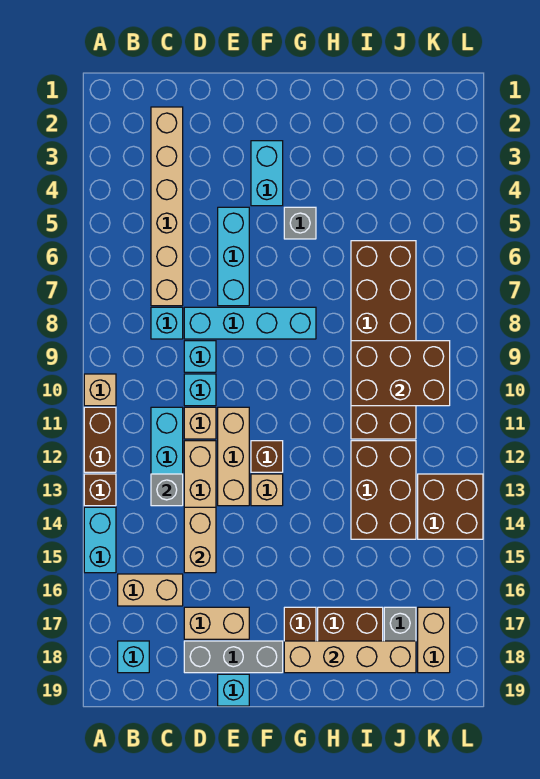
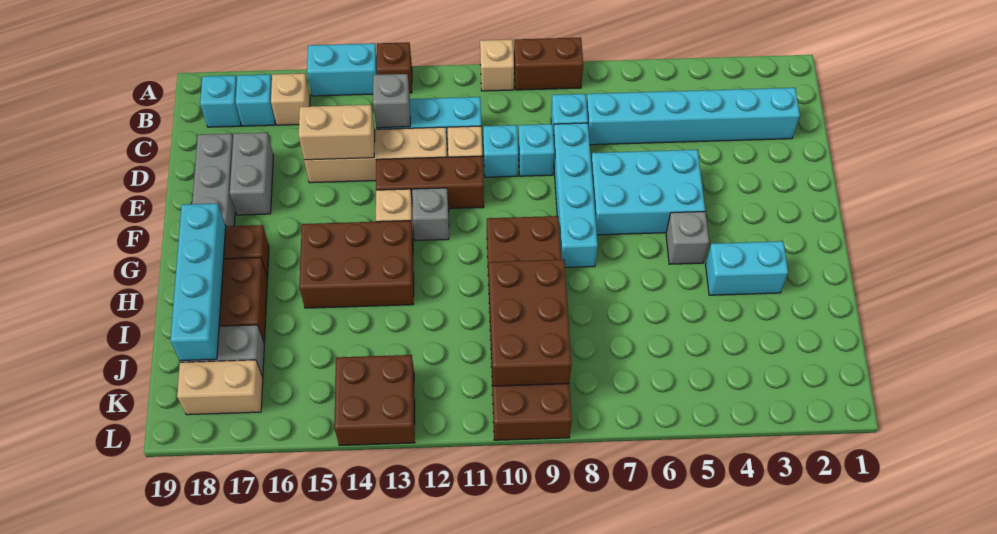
brown 1x2 brick [84,407,116,472] -> brown 1x2 brick moved to [514,37,583,90]
tan 1x2 brick [118,574,183,606] -> tan 1x1 brick [271,73,310,125]
tan 1x6 brick [151,107,183,306] -> cyan 1x6 brick [586,88,800,145]
tan 1x2 brick [184,607,249,639] -> grey 1x2 brick [230,133,273,215]
cyan 1x3 brick [218,207,249,306] -> cyan 2x3 brick [591,150,705,235]
tan 1x3 brick [218,407,249,506] -> brown 1x3 brick [376,156,484,209]
cyan 1x1 brick [218,674,249,706] -> cyan 1x1 brick moved to [236,74,275,126]
cyan 1x2 brick [251,141,283,206] -> cyan 1x2 brick moved to [706,241,788,295]
brown 1x1 brick [251,441,283,472] -> grey 1x1 brick [412,188,449,241]
tan 1x4 brick [284,641,416,673] -> cyan 1x4 brick [170,203,226,361]
brown 2x6 brick [351,241,416,439] -> brown 2x6 brick turned to [487,216,572,440]
brown 2x3 brick [351,441,416,539] -> brown 2x3 brick moved to [299,221,414,308]

